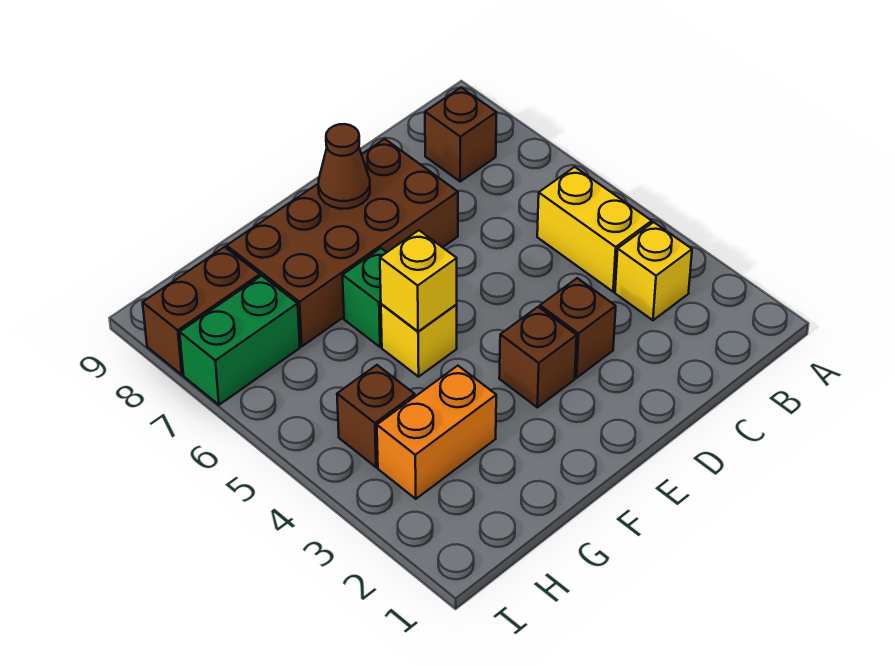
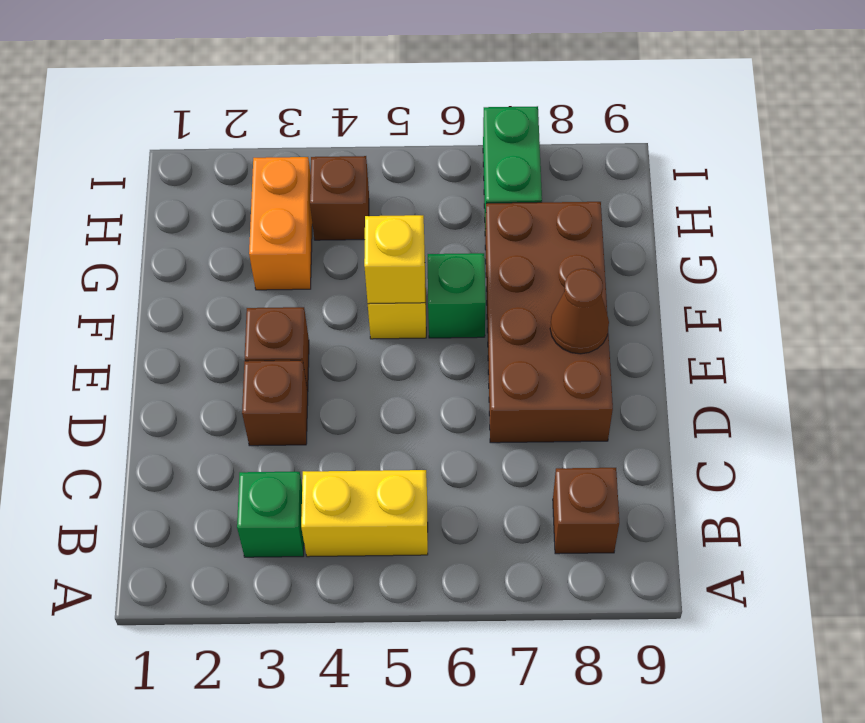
yellow 1x1 brick [615,222,692,320] -> green 1x1 brick [237,472,304,557]
brown 1x2 brick [143,247,260,375] -> none

